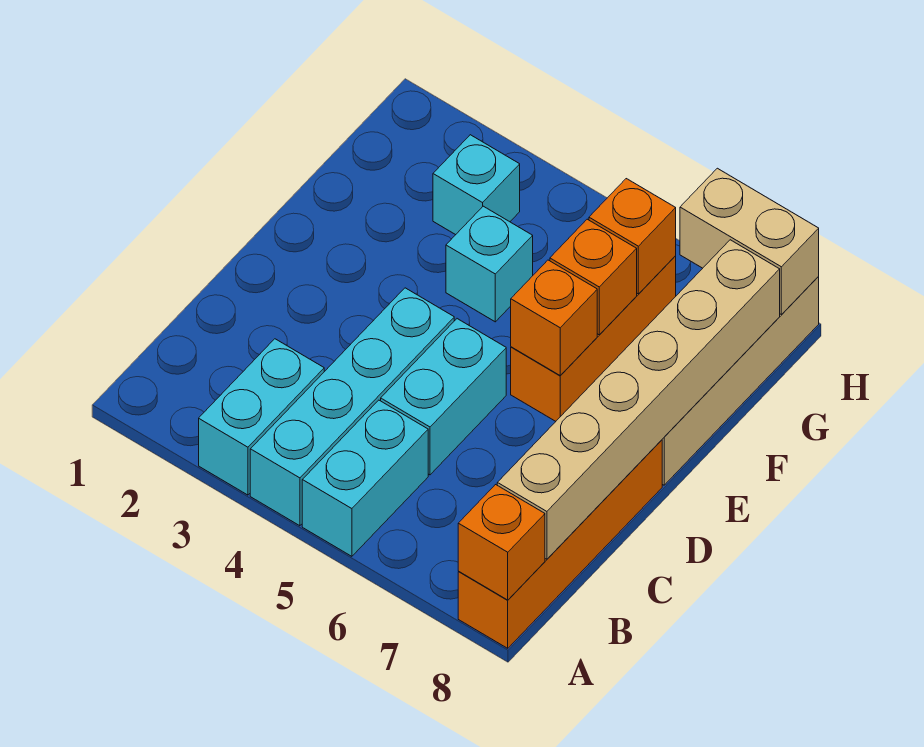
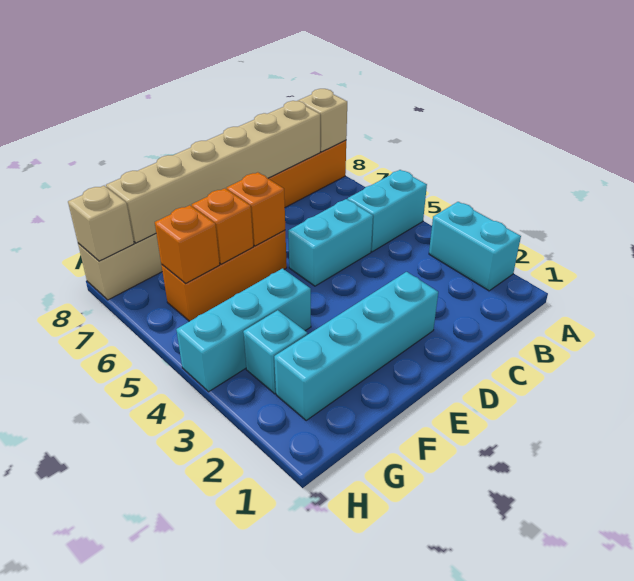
cyan 1x2 brick [199,339,324,495] -> cyan 1x2 brick turned to [429,202,521,291]
cyan 1x4 brick [250,288,454,526] -> cyan 1x4 brick moved to [274,272,438,420]
orange 1x1 brick [458,485,545,600] -> tan 1x1 brick [298,89,347,152]
cyan 1x1 brick [446,206,533,322] -> cyan 1x3 brick [176,269,311,392]
tan 1x2 brick [680,168,819,314] -> tan 1x1 brick [68,186,134,261]

